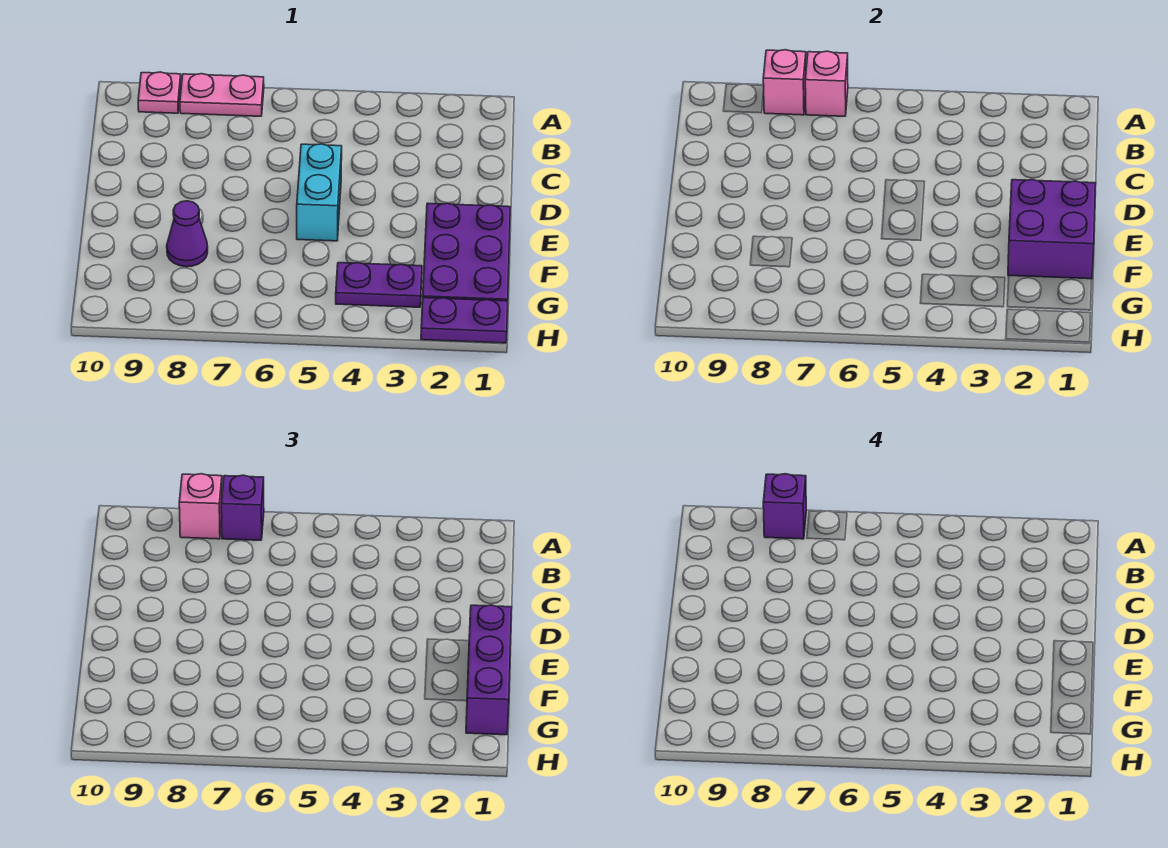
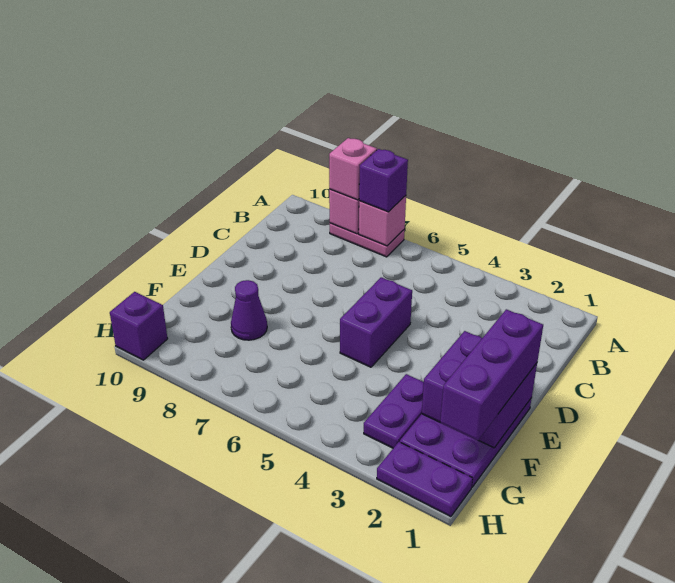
purple 1x1 brick [763,474,806,539] -> purple 1x1 brick moved to [110,292,168,360]
pink 1x1 plate [138,72,181,113] -> none
cyan 1x2 brick [297,144,342,241] -> purple 1x2 brick [340,277,412,367]
purple 1x2 plate [336,263,422,307] -> purple 1x2 plate turned to [364,374,424,448]

